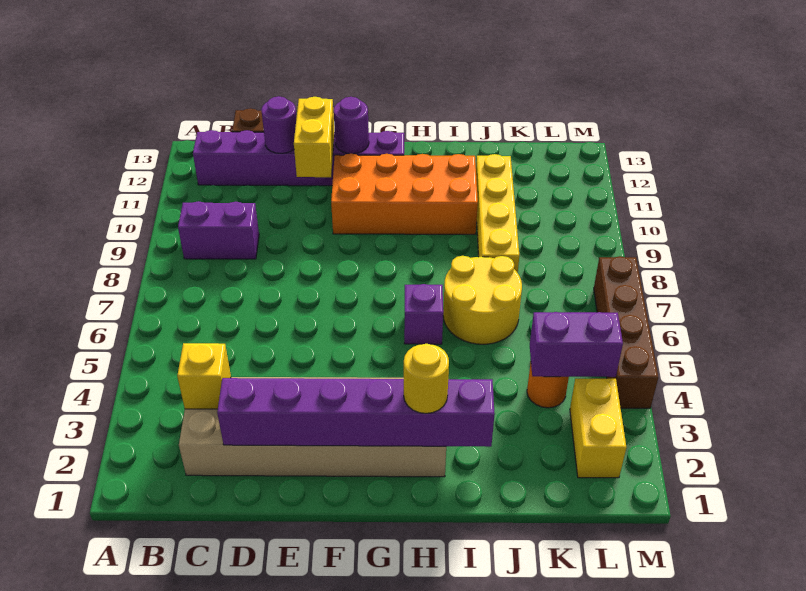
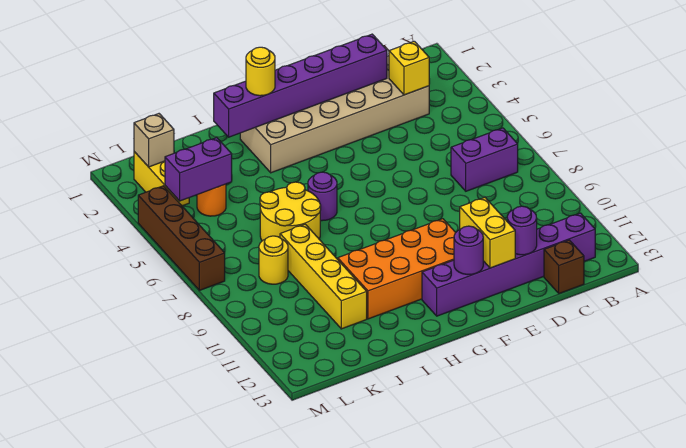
purple 1x2 brick [178,201,259,259] -> purple 1x2 brick moved to [451,128,518,191]
purple 1x1 brick [404,284,443,344] -> purple 1x1 round brick [308,172,337,221]
none -> yellow 1x1 round brick [259,236,288,284]
none -> tan 1x1 brick [134,114,174,167]

